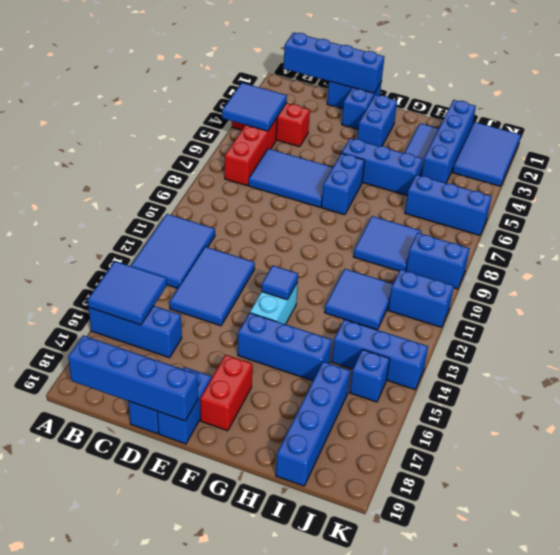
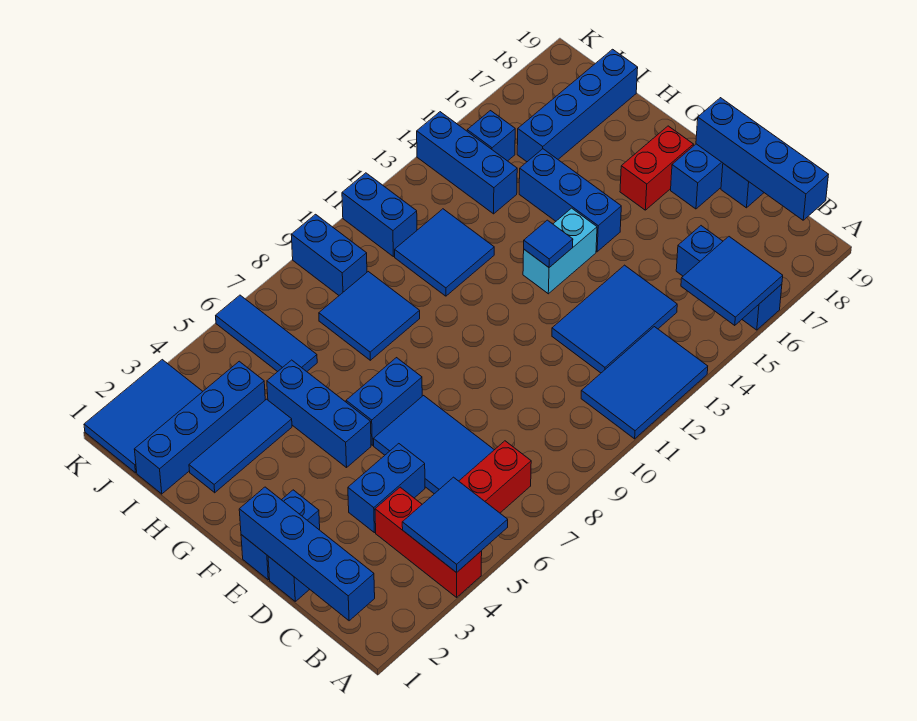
blue 1x2 brick [357,95,397,146] -> blue 1x2 brick moved to [348,444,425,533]
blue 1x3 brick [405,175,492,235] -> blue 1x3 tile [216,295,317,372]

